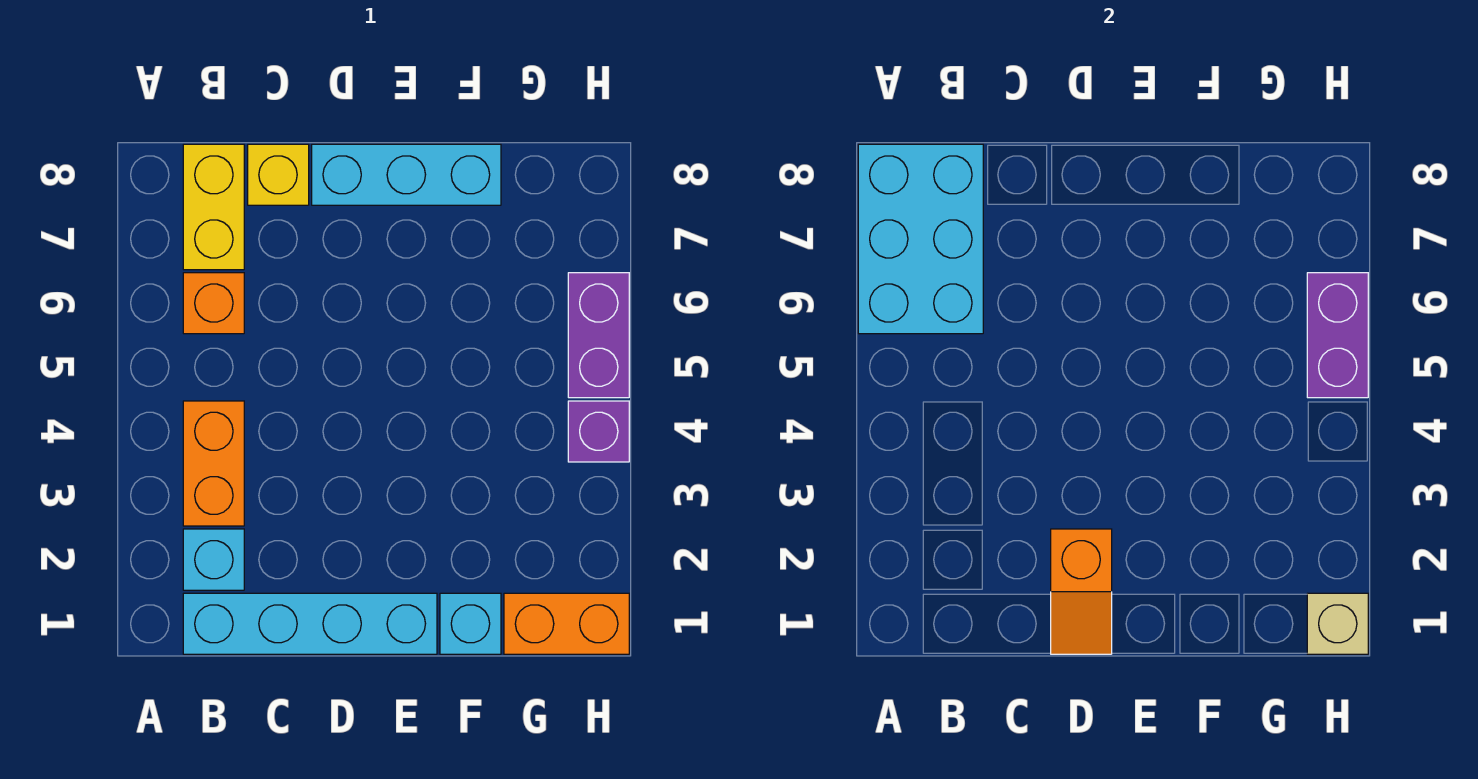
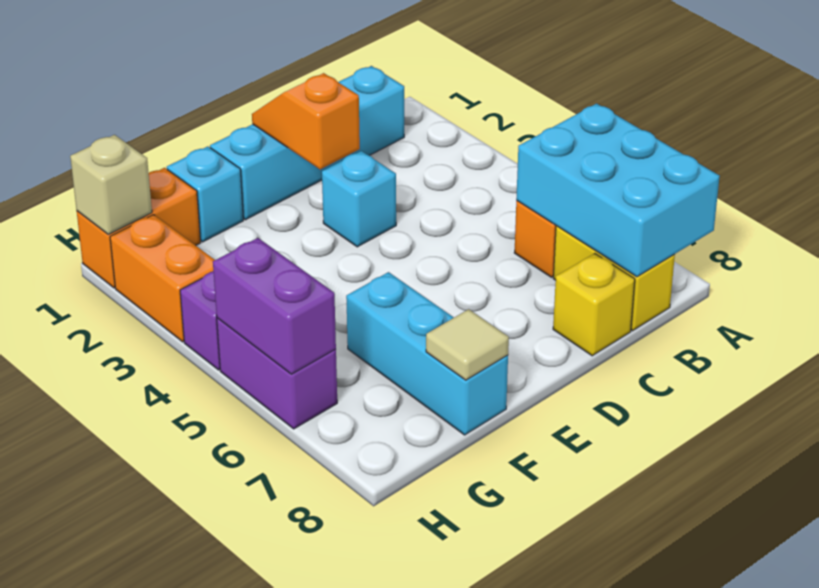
cyan 1x1 brick [183,529,244,590] -> cyan 1x1 brick moved to [322,151,396,247]
orange 1x2 brick [183,401,244,526] -> orange 1x2 brick moved to [110,215,215,342]
cyan 1x3 brick [312,144,501,205] -> cyan 1x3 brick turned to [346,272,508,435]
none -> tan 1x1 tile [426,309,509,380]

